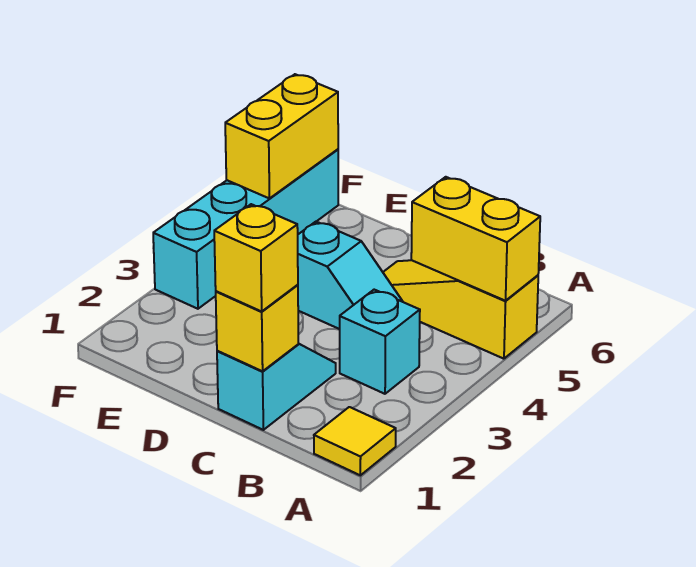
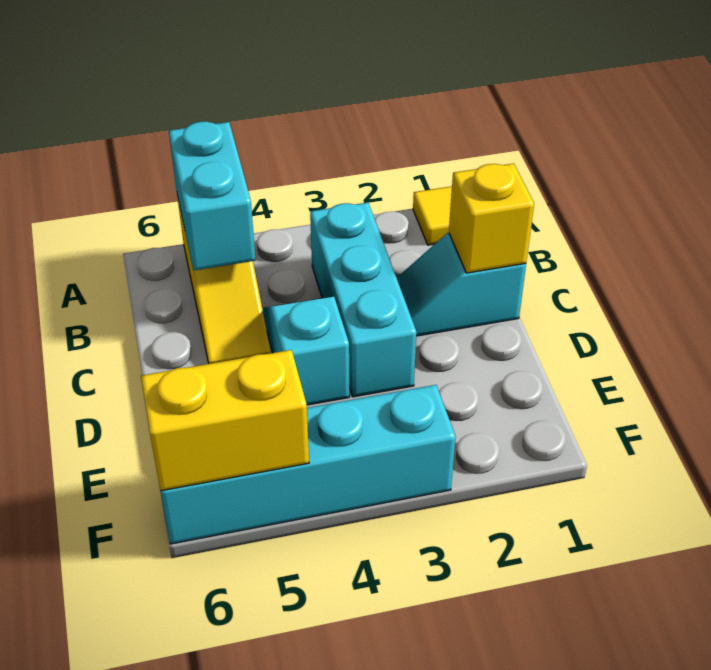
yellow 1x2 brick [411,177,540,301] -> cyan 1x2 brick [169,122,256,270]
cyan 1x1 brick [340,290,420,394] -> cyan 1x3 brick [310,202,417,397]
yellow 1x1 brick [214,204,298,311] -> none

